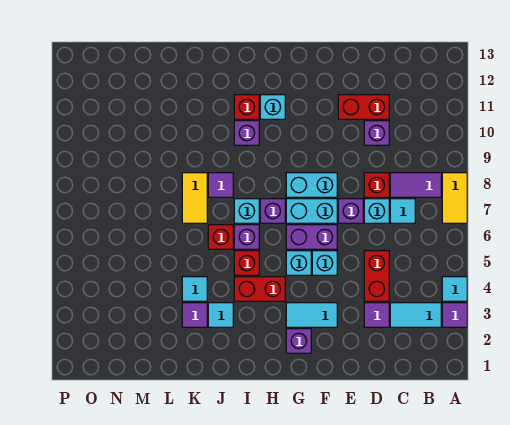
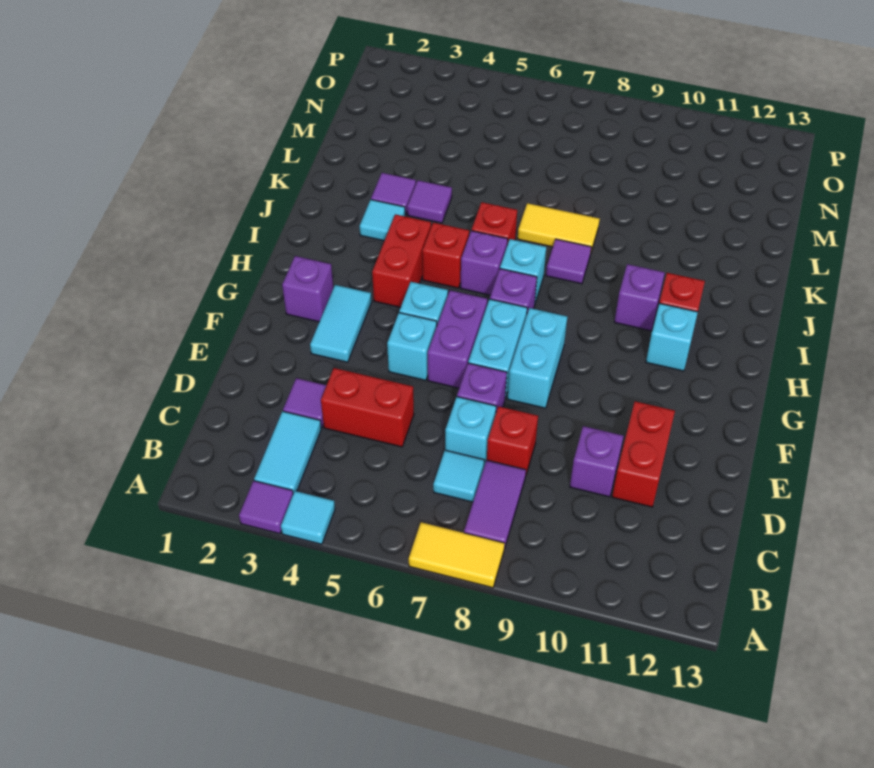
cyan 1x1 tile [182,277,207,301] -> purple 1x1 tile [407,180,452,223]

